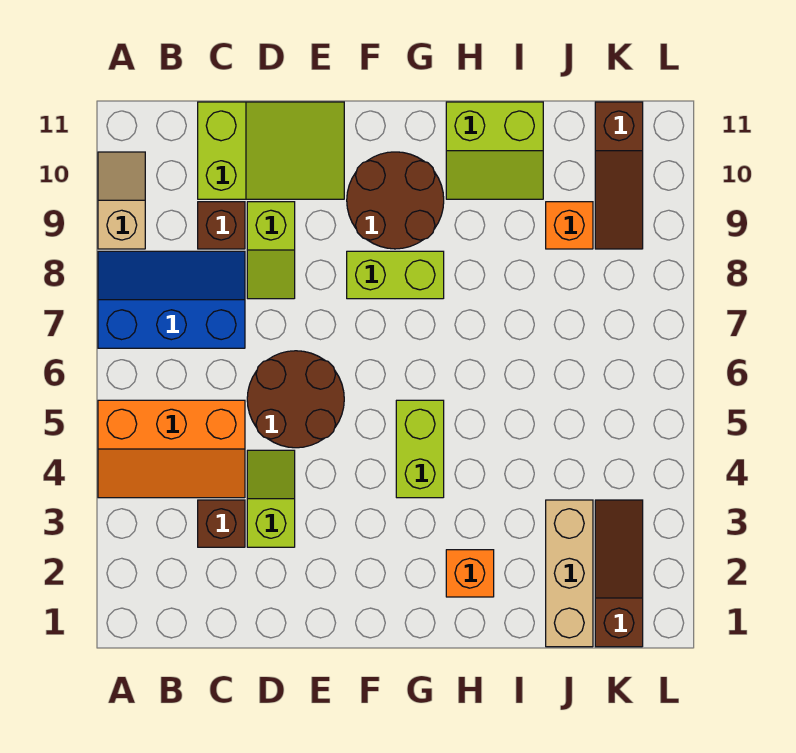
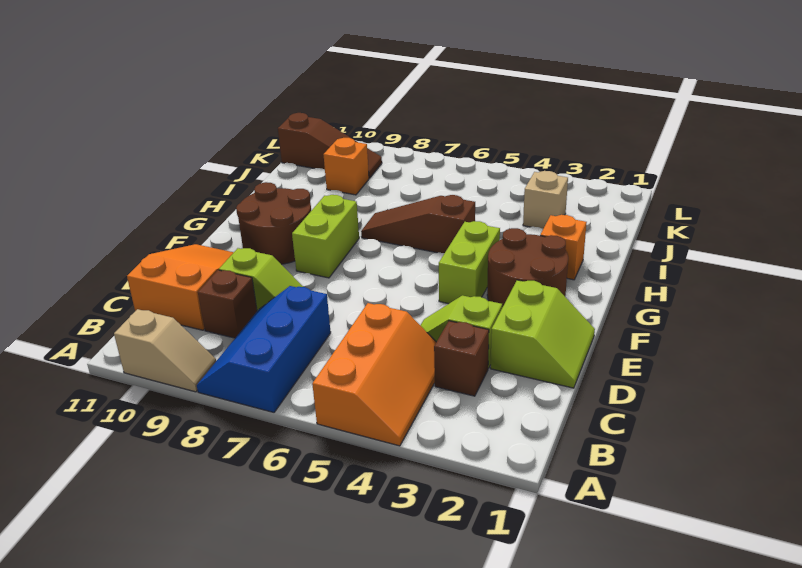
tan 1x2 slope [98,152,145,249] -> tan 1x2 slope turned to [114,309,216,392]
lime 2x3 slope [198,102,344,199] -> orange 2x3 slope [127,244,234,330]
brown 2x2 round brick [247,351,344,448] -> brown 2x2 round brick moved to [487,228,568,307]
lime 1x2 brick [396,400,444,498] -> lime 1x2 brick turned to [439,221,500,304]
lime 2x2 slope [446,102,543,199] -> lime 2x2 slope moved to [491,280,595,388]
tan 1x3 brick [546,500,593,647] -> tan 1x1 brick [523,171,568,229]
brown 1x3 slope [595,500,643,647] -> brown 1x3 slope moved to [361,195,475,253]

